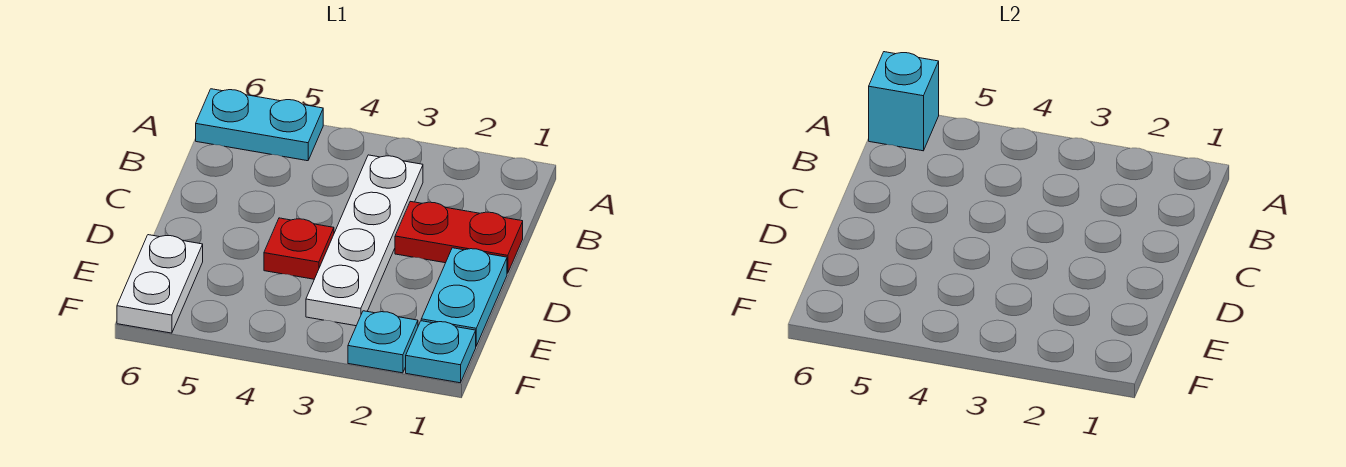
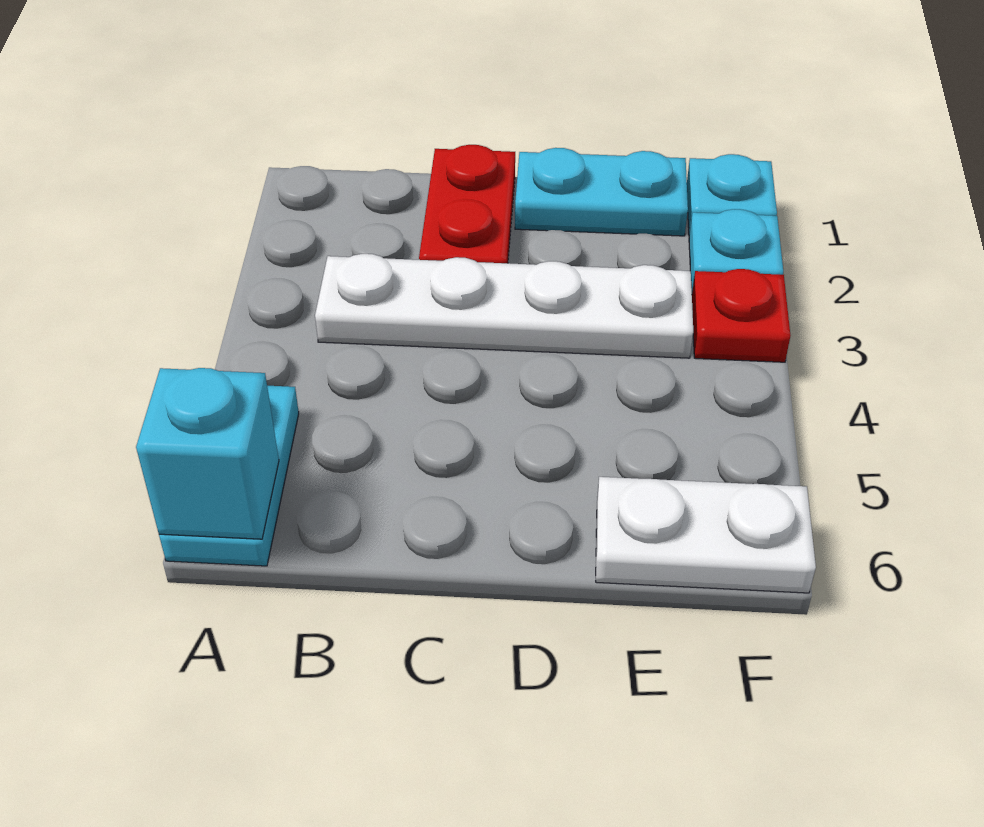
red 1x1 plate [264,218,334,279] -> red 1x1 plate moved to [692,269,790,362]

